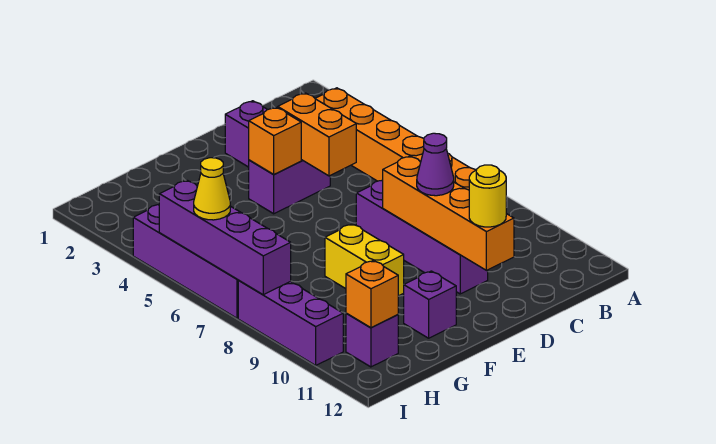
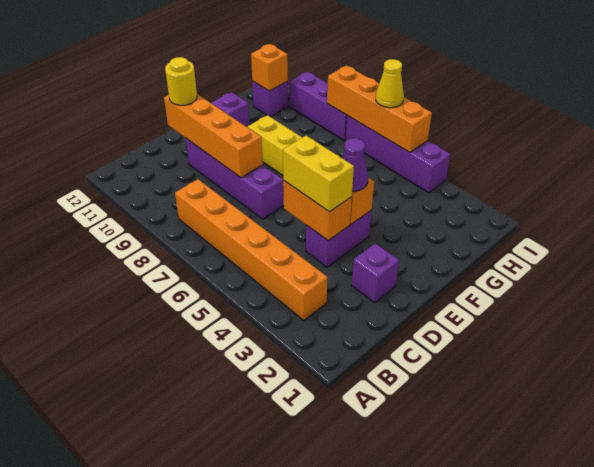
none -> yellow 1x2 brick [283,136,354,212]
purple 1x1 cone [417,133,454,196] -> purple 1x1 cone moved to [342,138,368,191]
purple 1x4 brick [159,180,291,295] -> orange 1x4 brick [327,66,432,152]

